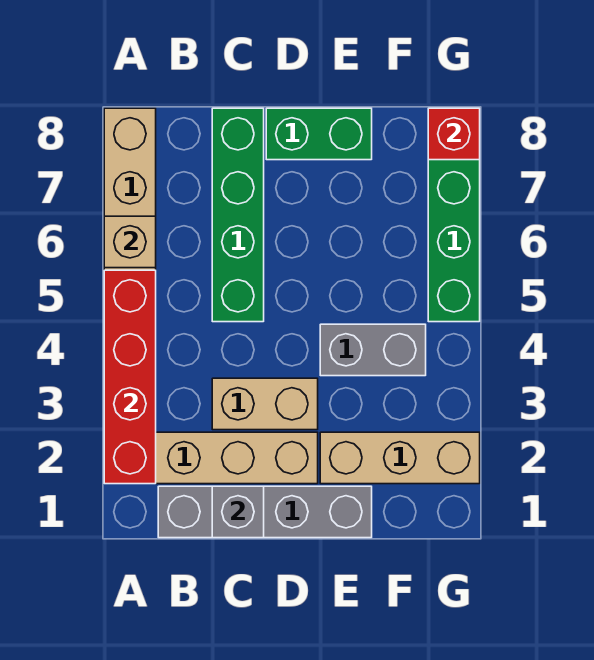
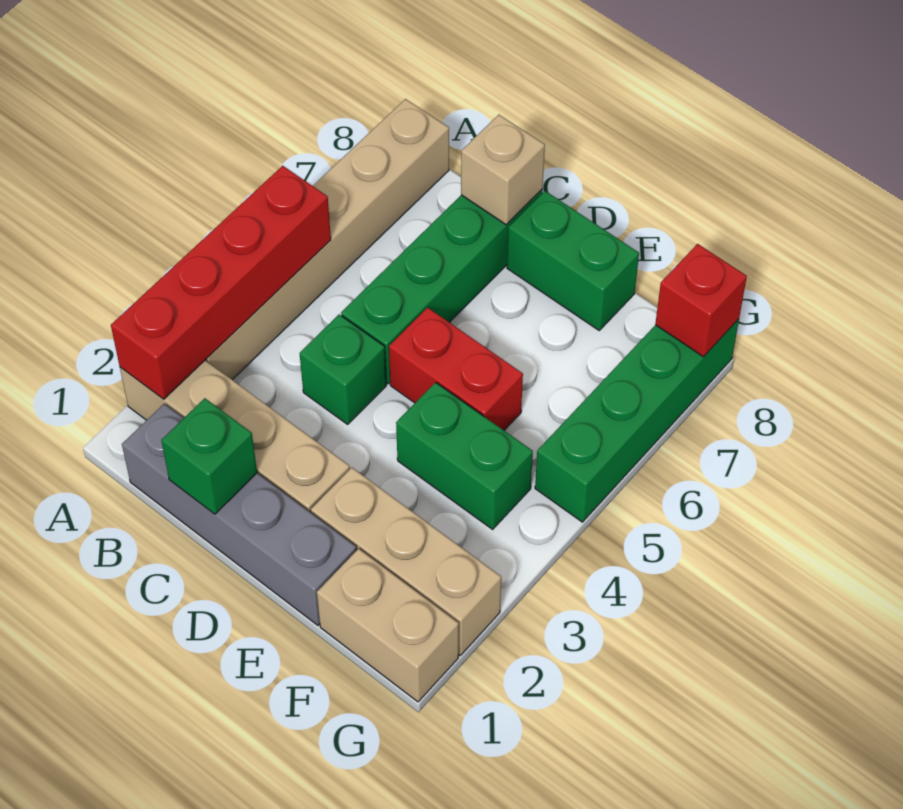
tan 1x1 brick [104,216,156,268] -> tan 1x1 brick moved to [461,115,545,225]
grey 1x1 brick [212,486,264,538] -> green 1x1 brick [161,398,257,514]
tan 1x2 brick [212,378,318,430] -> tan 1x2 brick moved to [317,549,459,702]
none -> green 1x1 brick [300,314,386,424]
none -> red 1x2 brick [389,308,523,430]
grey 1x2 brick [320,324,426,376] -> green 1x2 brick [396,382,533,529]

